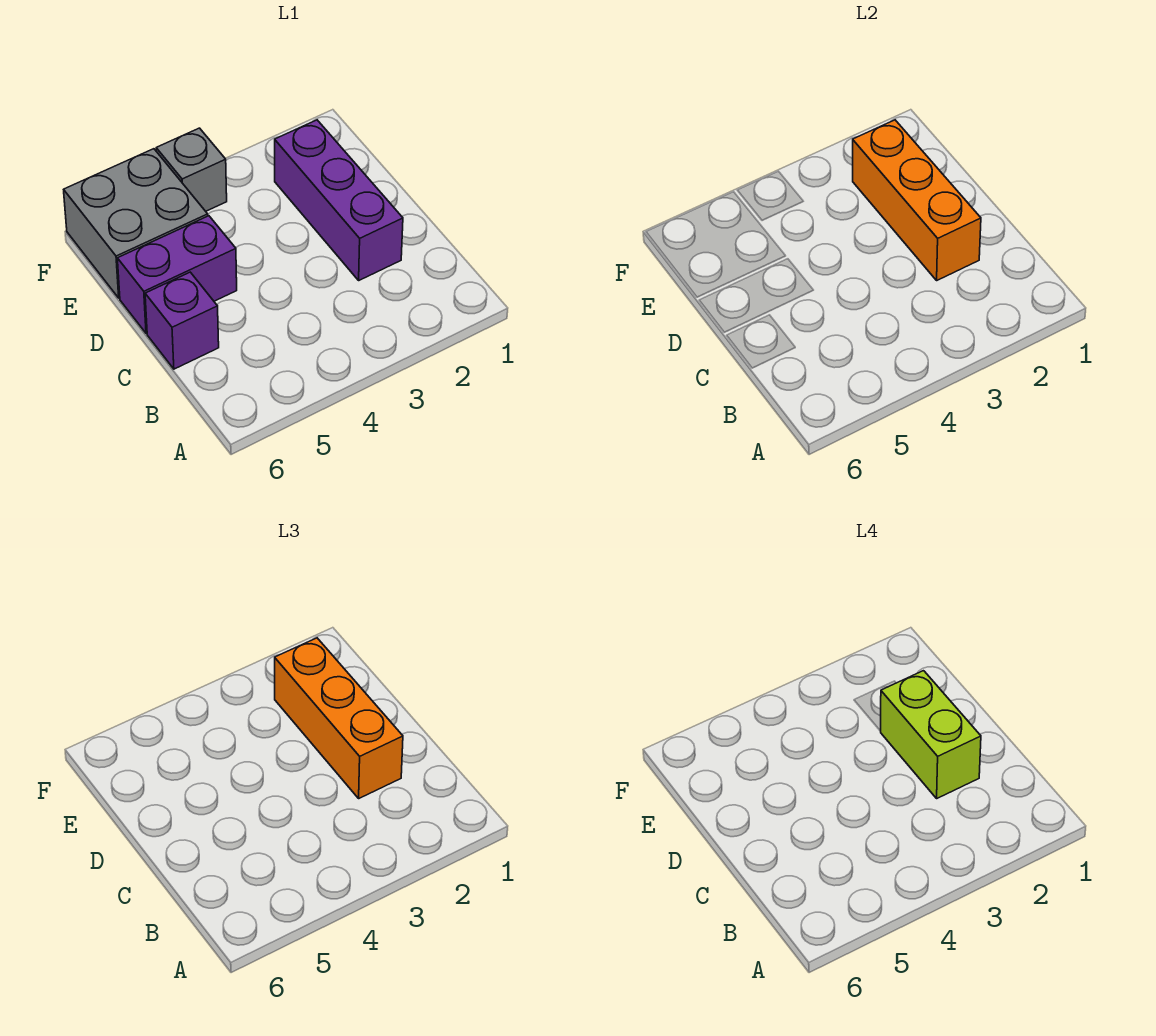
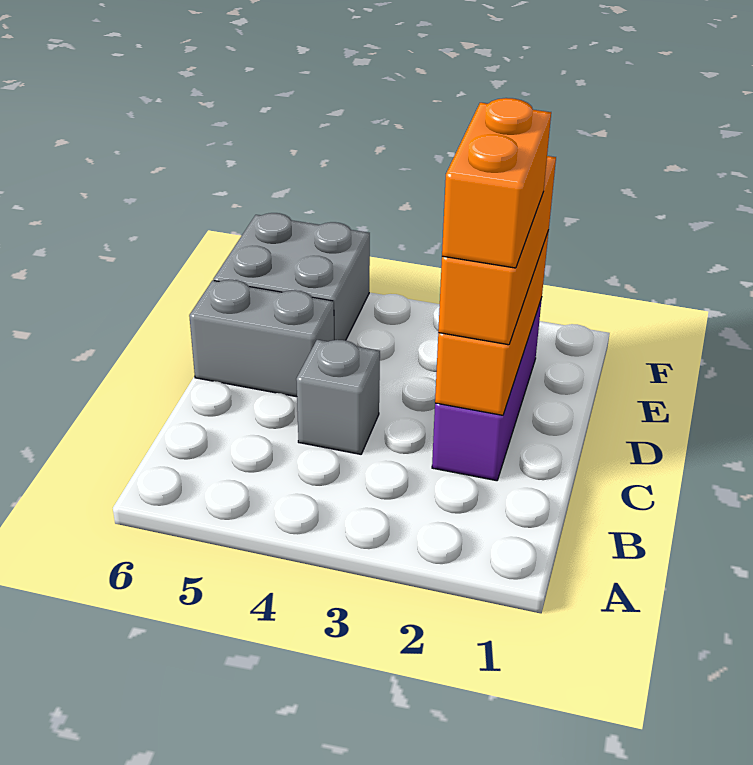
lime 1x2 brick [881,671,981,798] -> orange 1x2 brick [442,98,551,268]
purple 1x1 brick [145,272,219,369] -> none
purple 1x2 brick [117,216,237,333] -> grey 1x2 brick [189,280,334,397]
grey 1x1 brick [156,128,227,211] -> grey 1x1 brick moved to [296,340,380,454]

